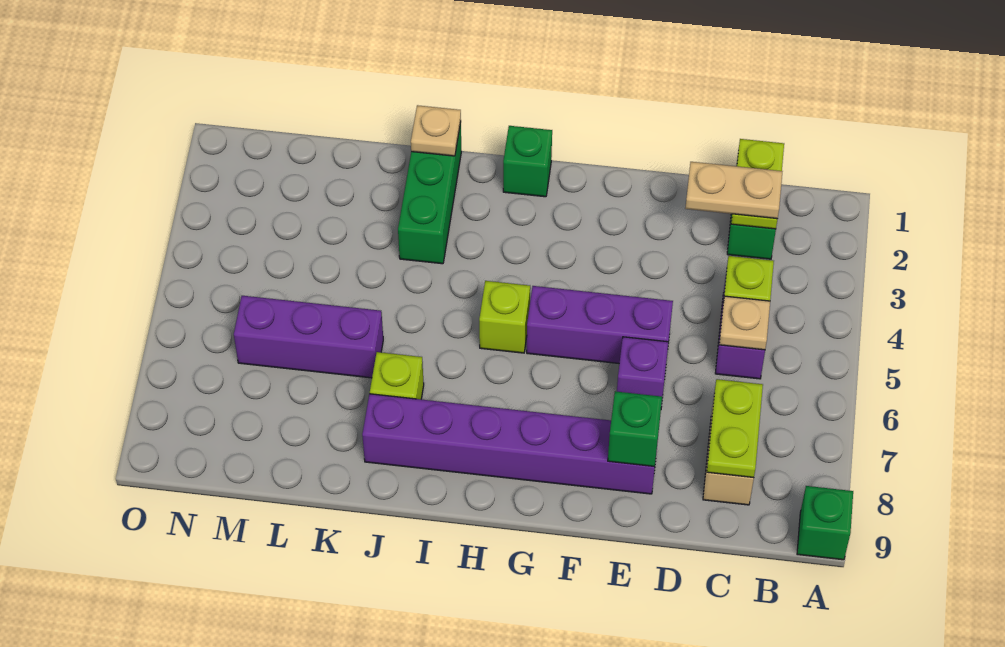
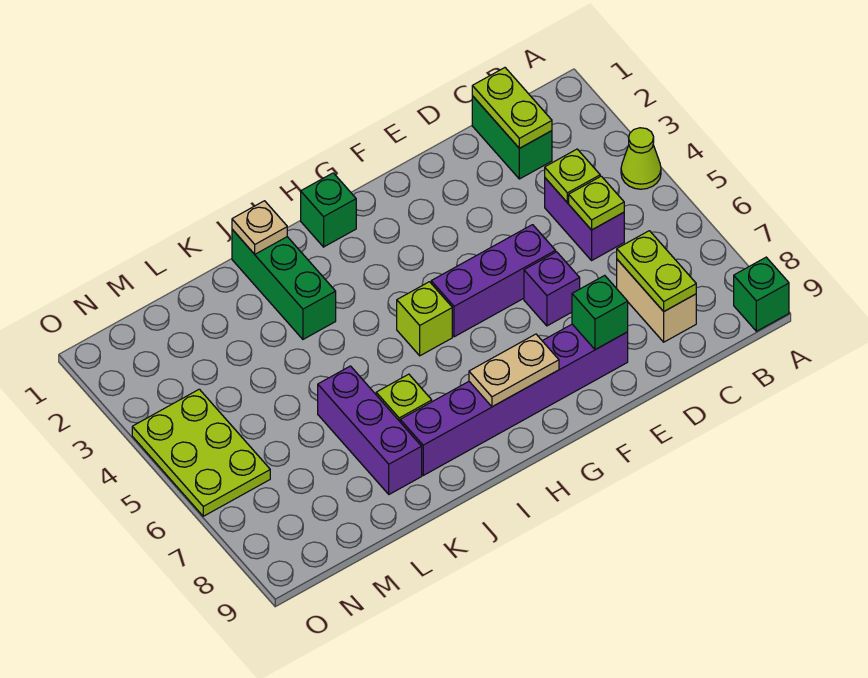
none -> lime 1x1 cone [621,128,661,189]
tan 1x2 plate [685,162,783,219] -> tan 1x2 plate moved to [469,334,559,407]
tan 1x1 plate [719,296,770,350] -> lime 1x1 plate [569,176,624,230]
purple 1x3 brick [234,296,383,378] -> purple 1x3 brick turned to [318,366,422,494]
none -> lime 2x3 plate [132,389,270,516]

